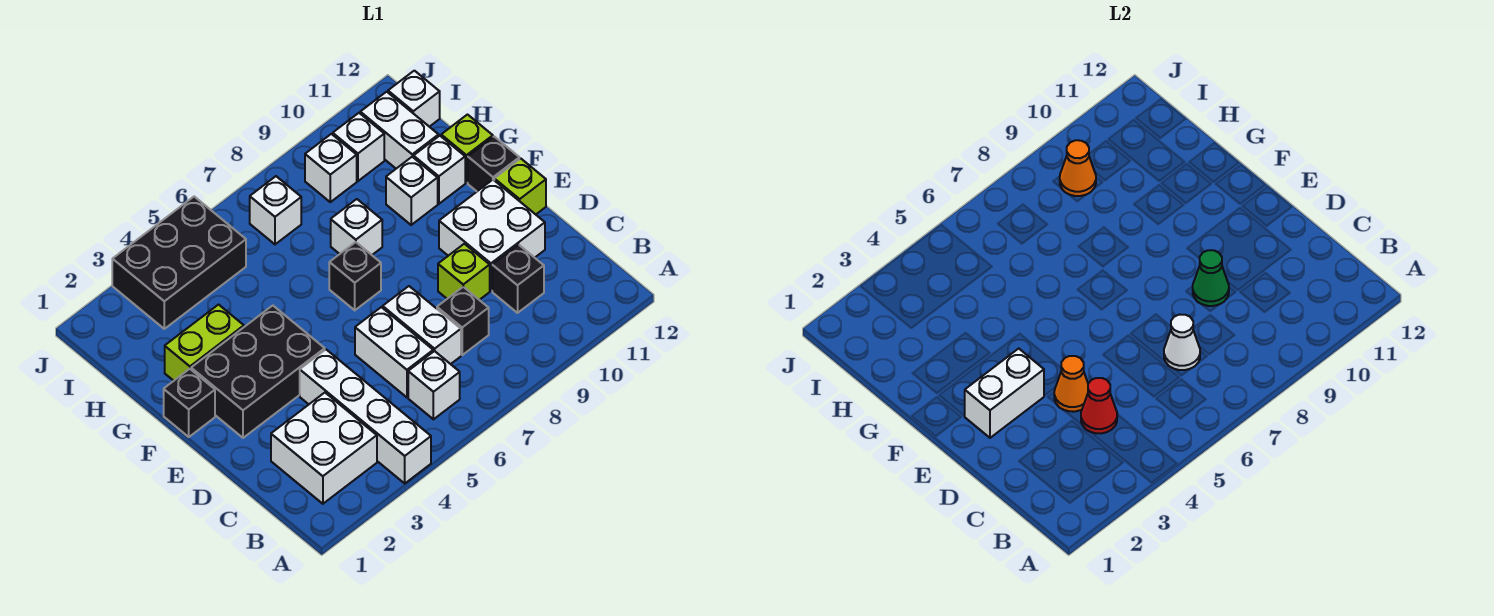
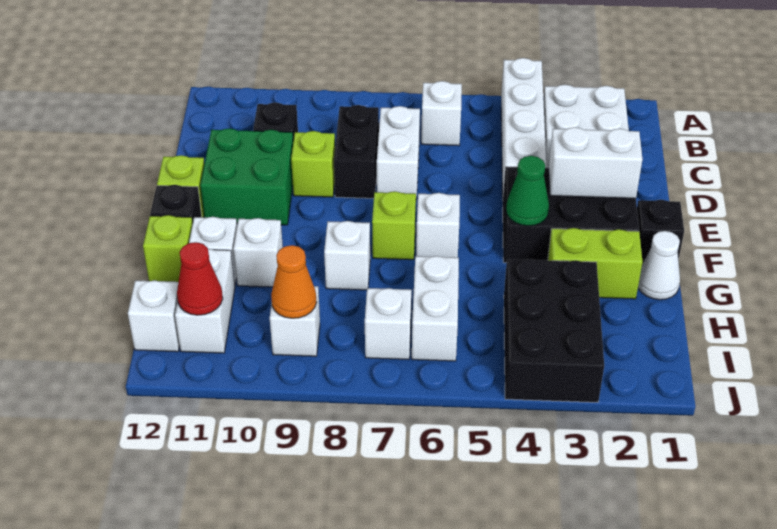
red 1x1 cone [1081,378,1117,433] -> red 1x1 cone moved to [177,242,223,315]
white 1x2 brick [355,307,433,397] -> white 1x2 brick moved to [412,256,459,361]
white 1x1 cone [1164,315,1200,370] -> white 1x1 cone moved to [638,231,680,300]
black 1x1 brick [437,287,489,355] -> black 1x2 brick [334,105,379,198]
orange 1x1 cone [1054,356,1088,412] -> none
green 1x1 cone [1193,250,1229,306] -> green 1x1 cone moved to [506,156,549,226]
white 2x2 brick [439,180,545,291] -> green 2x2 brick [200,128,293,225]
black 1x1 brick [329,242,381,310] -> lime 1x1 brick [372,191,416,260]
black 2x3 brick [112,197,246,329] -> black 2x3 brick turned to [504,259,604,402]
white 1x1 brick [333,113,384,181] -> white 1x1 brick moved to [416,193,460,258]

